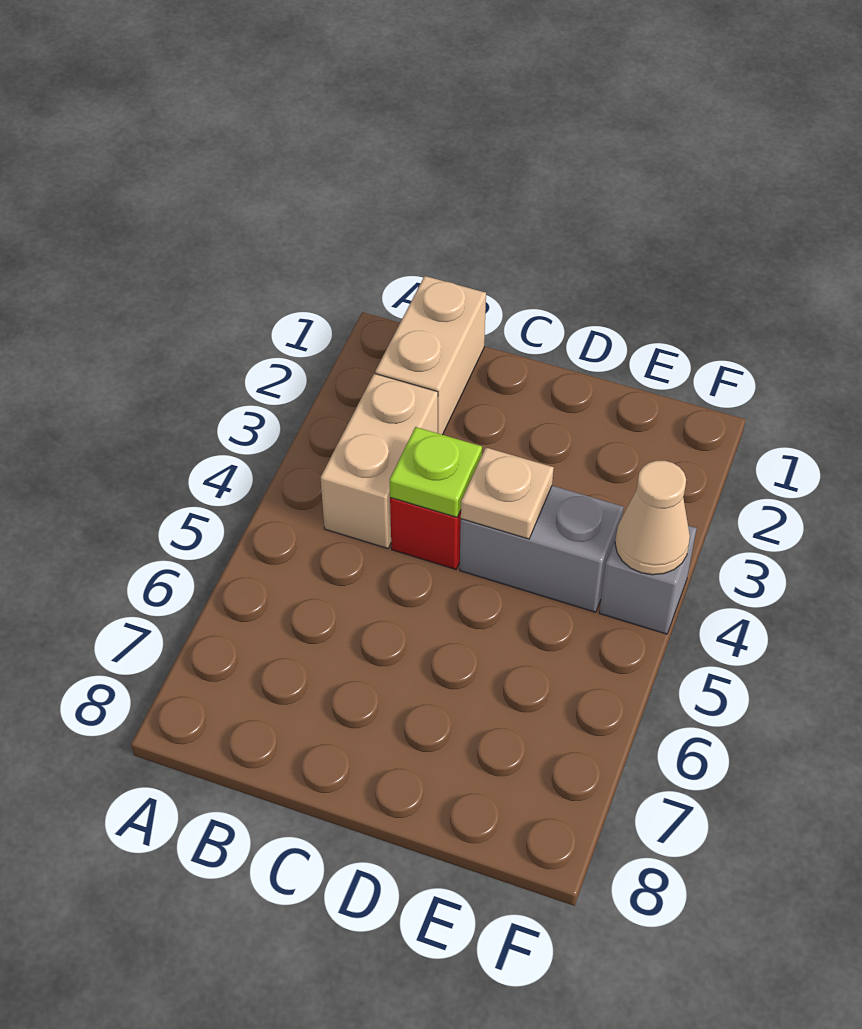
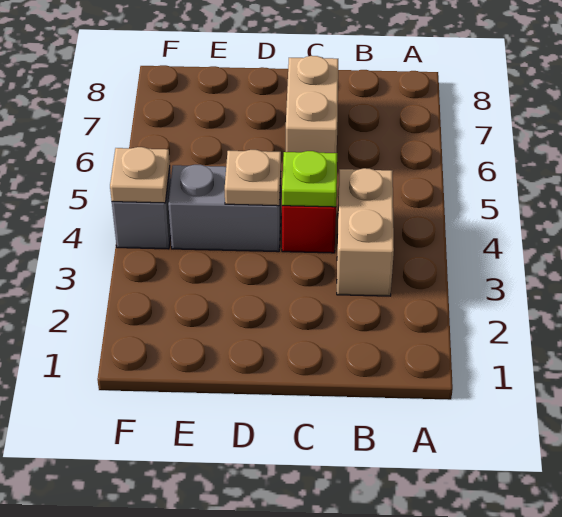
tan 1x2 brick [375,276,486,435] -> tan 1x2 brick moved to [286,56,338,153]
tan 1x1 cone [615,461,690,575] -> tan 1x1 plate [110,147,170,203]

